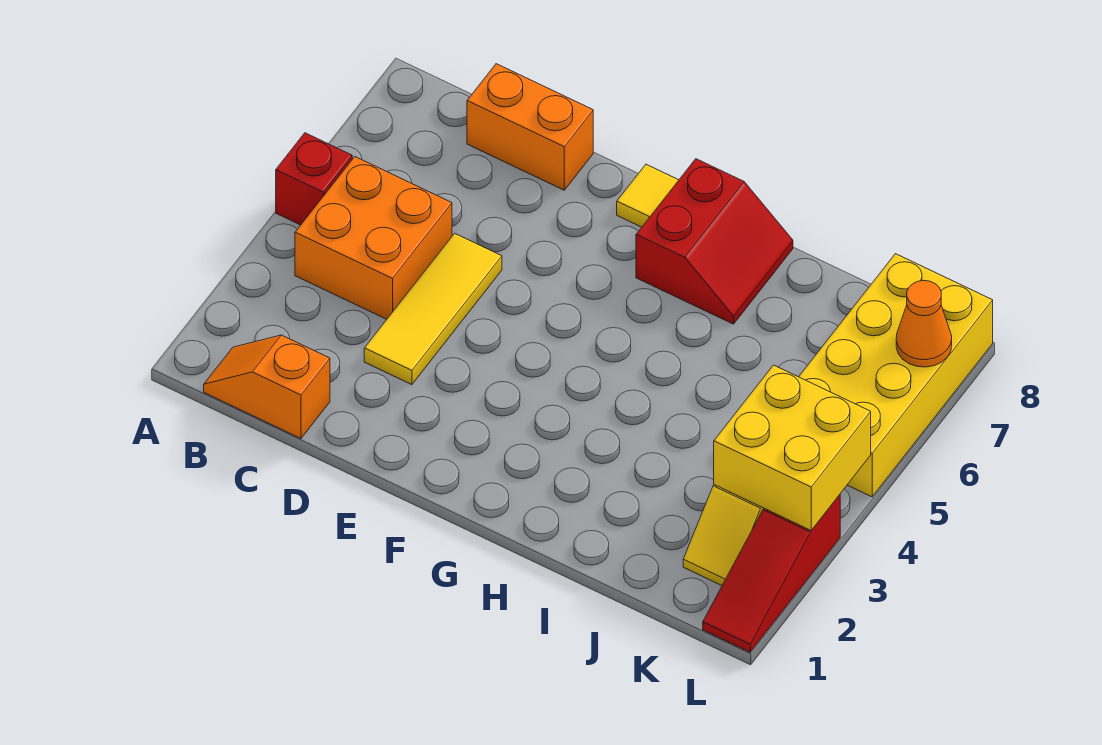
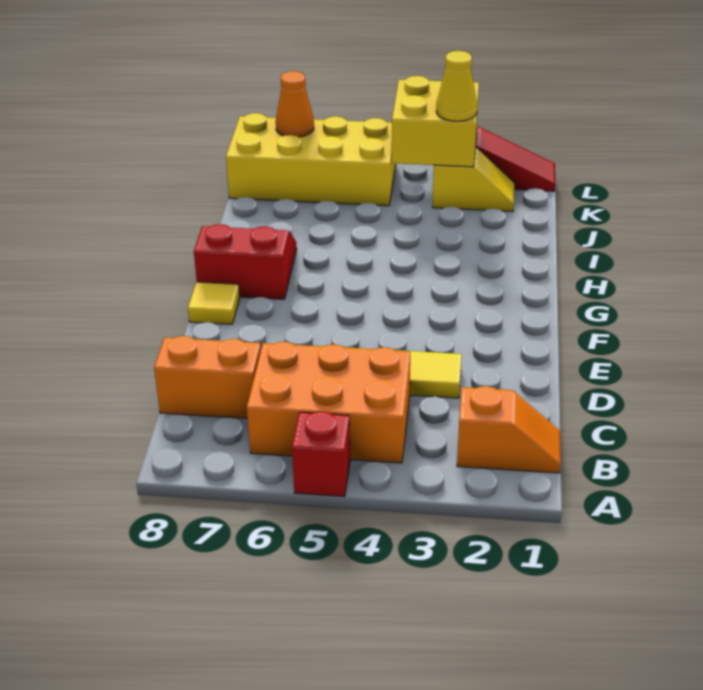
orange 1x2 slope [204,335,330,439] -> orange 1x2 slope turned to [457,386,561,473]
orange 2x2 brick [295,157,452,319] -> orange 2x3 brick [247,341,410,463]
orange 1x2 brick [467,64,593,190] -> orange 1x2 brick turned to [154,336,261,418]
none -> yellow 1x1 cone [436,51,477,121]

